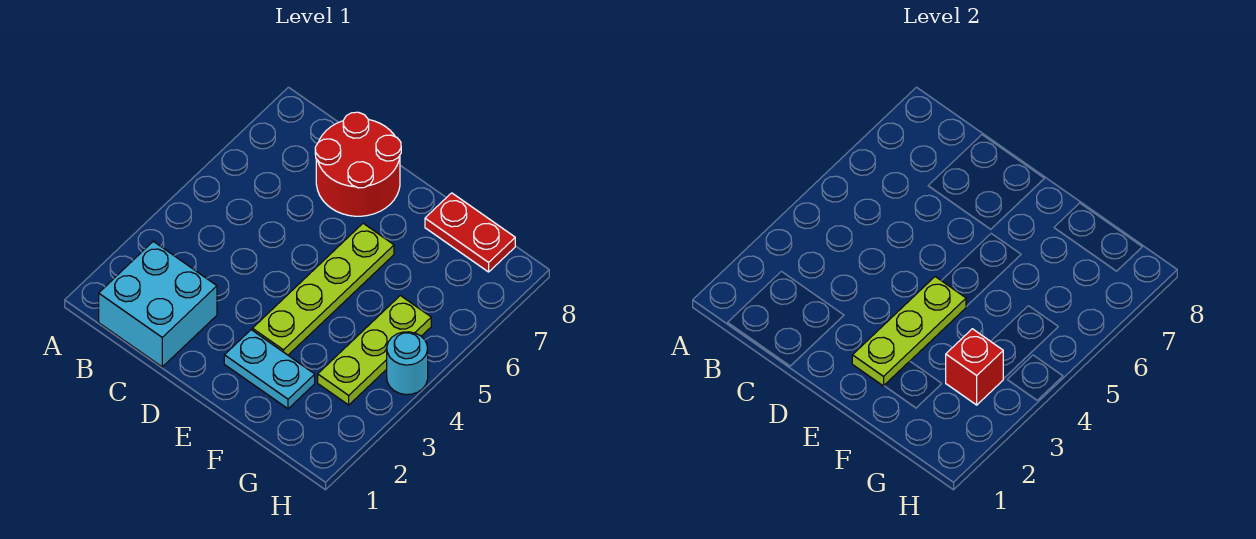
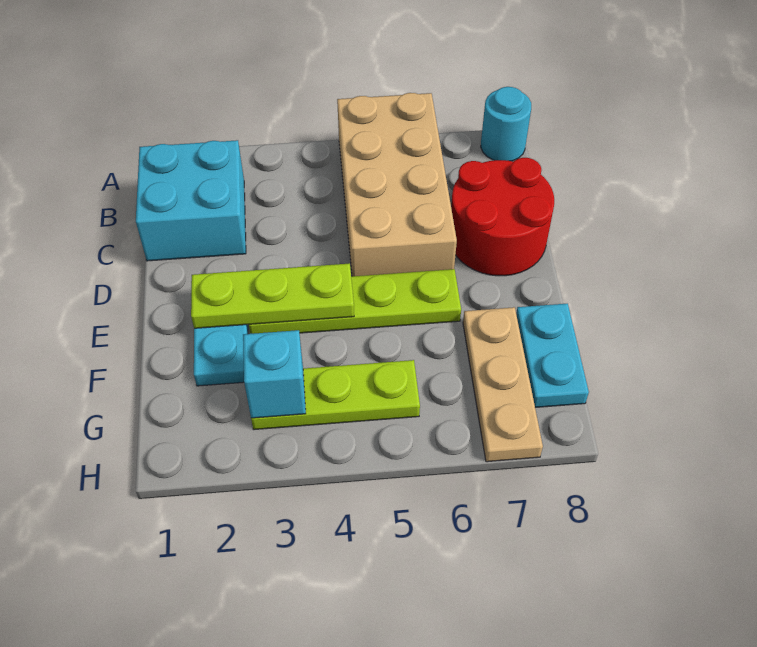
none -> tan 2x4 brick [337,93,457,276]
none -> tan 1x3 plate [463,307,543,462]
red 1x2 plate [425,193,515,272] -> cyan 1x2 plate [516,304,589,407]
red 1x1 brick [946,329,1003,405] -> cyan 1x1 brick [243,330,306,418]
cyan 1x1 round brick [387,332,428,395] -> cyan 1x1 round brick moved to [481,87,531,161]

